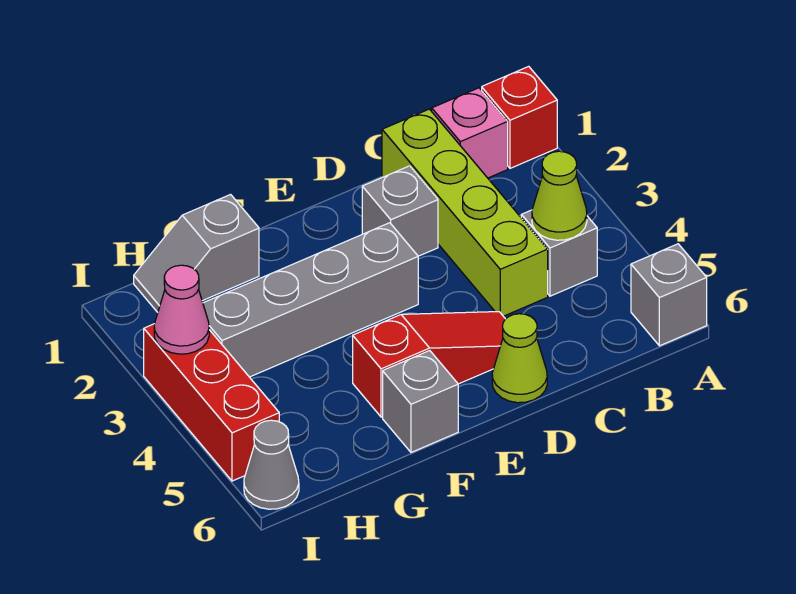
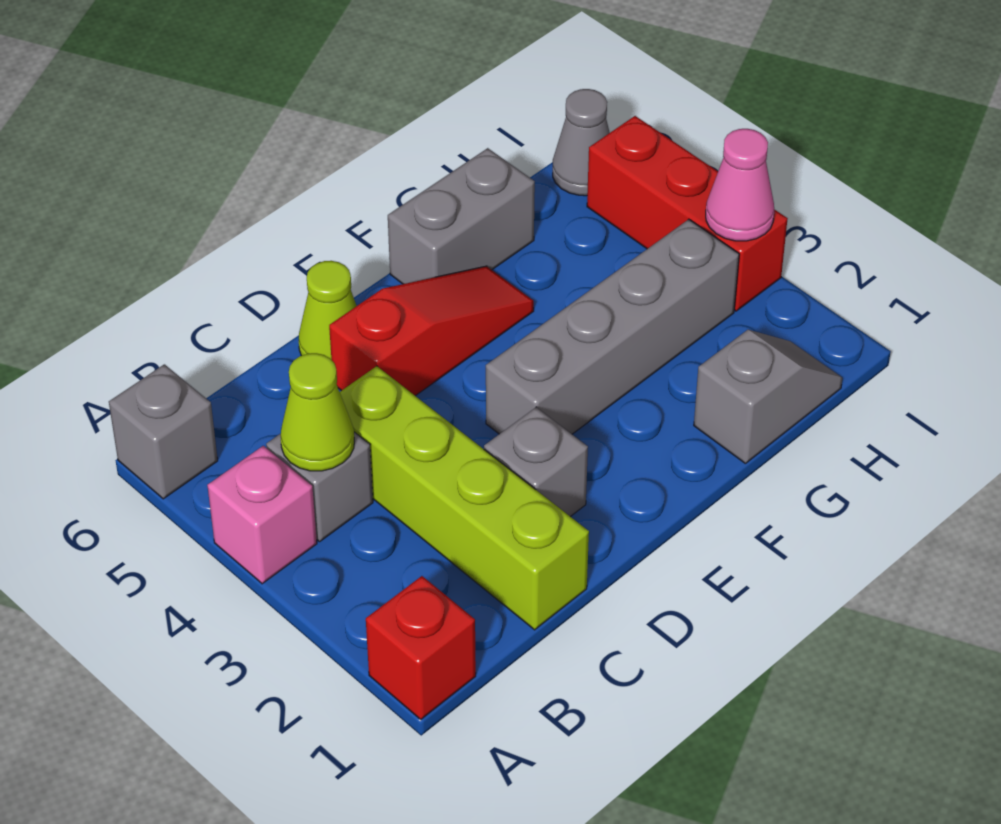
pink 1x1 brick [432,88,508,178] -> pink 1x1 brick moved to [207,446,317,584]
red 1x3 slope [353,312,505,417] -> red 1x3 slope turned to [329,266,534,396]
grey 1x1 brick [383,351,458,452] -> grey 1x2 brick [388,148,535,284]

